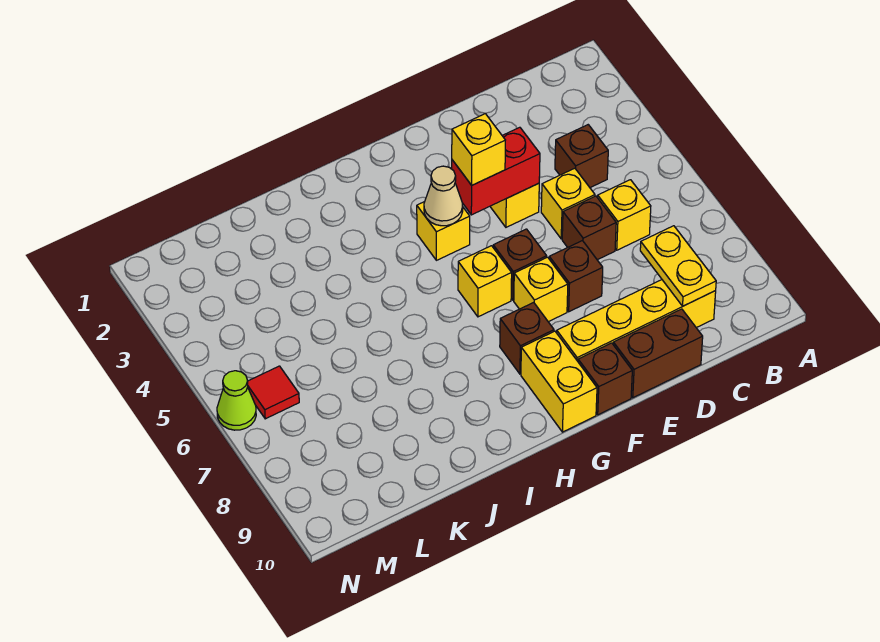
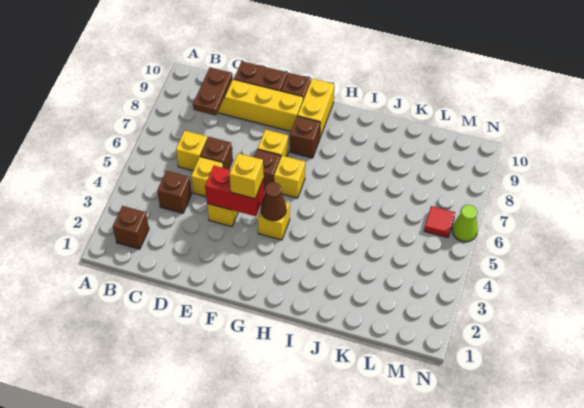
yellow 1x2 plate [640,226,716,306] -> brown 1x2 plate [193,67,232,116]
brown 1x1 brick [549,241,603,312] -> brown 1x1 brick moved to [113,206,149,249]
tan 1x1 cone [424,166,463,226] -> brown 1x1 cone [261,182,286,221]

